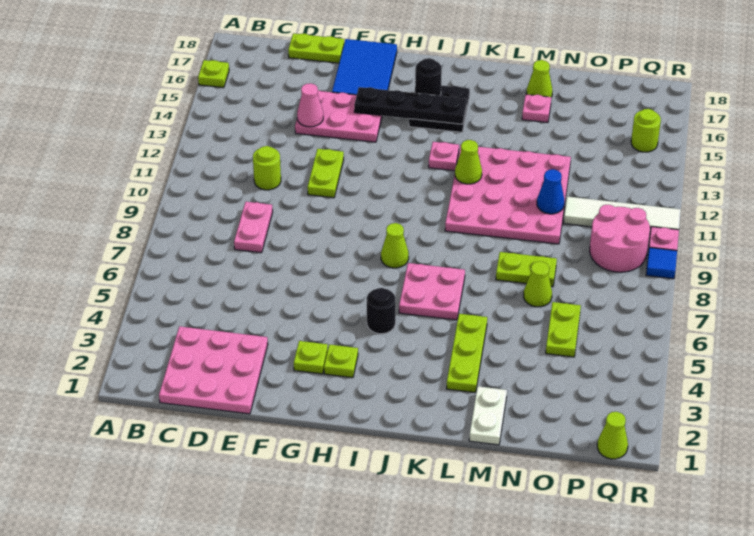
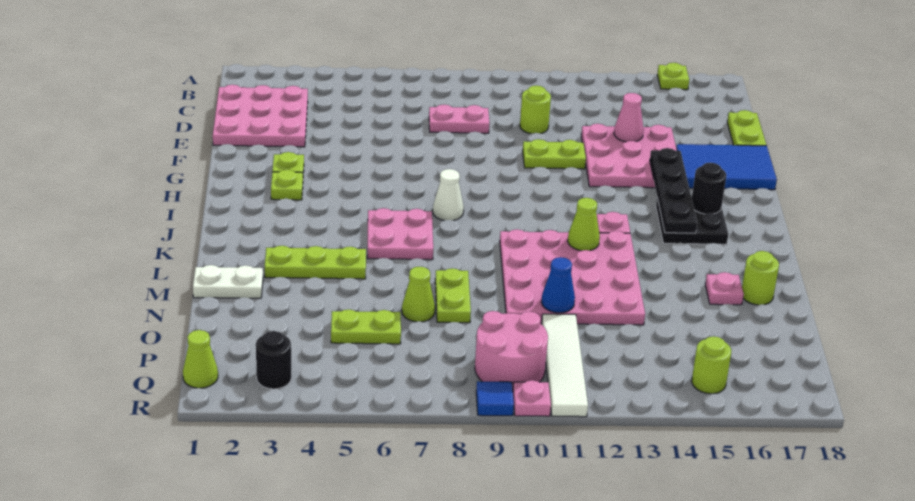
pink 2x3 plate [295,90,382,142] -> pink 3x3 plate [581,124,677,188]
black 1x1 round brick [367,288,395,334] -> black 1x1 round brick moved to [256,331,292,389]
lime 1x1 cone [381,223,409,268] -> white 1x1 cone [433,169,464,221]
lime 1x1 cone [526,60,553,97] -> lime 1x1 round brick [742,251,779,305]

